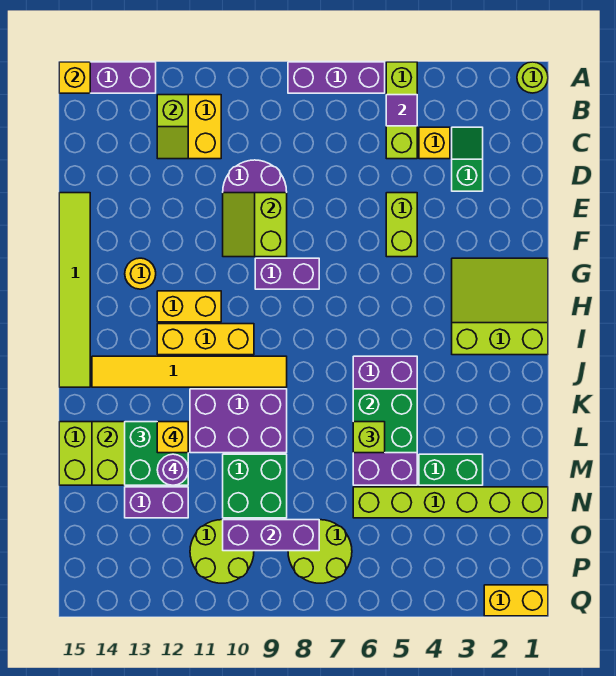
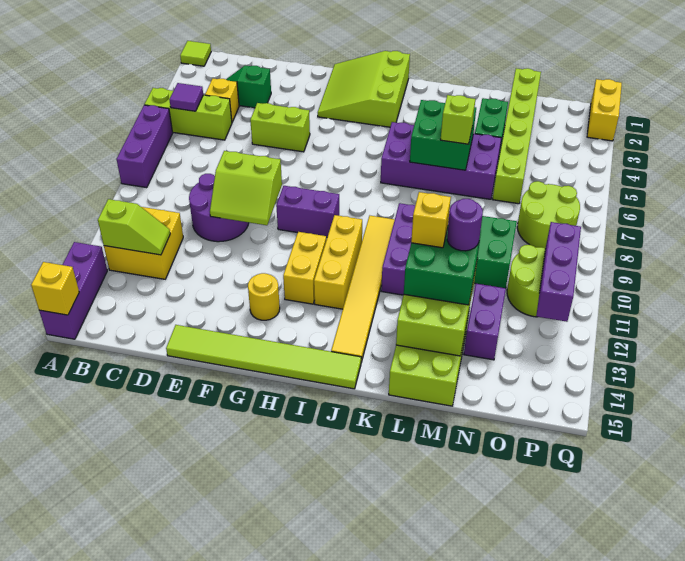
lime 1x1 round brick [517,62,548,93] -> lime 1x1 tile [180,41,211,66]
purple 1x2 brick [255,258,319,289] -> purple 1x2 brick turned to [276,186,339,237]
purple 1x3 brick [223,520,319,551] -> purple 1x3 brick moved to [536,222,581,322]

